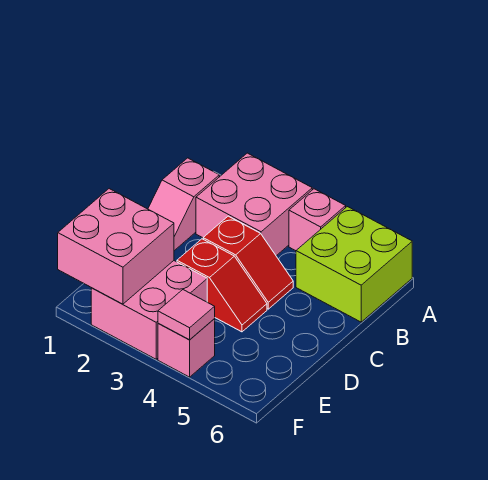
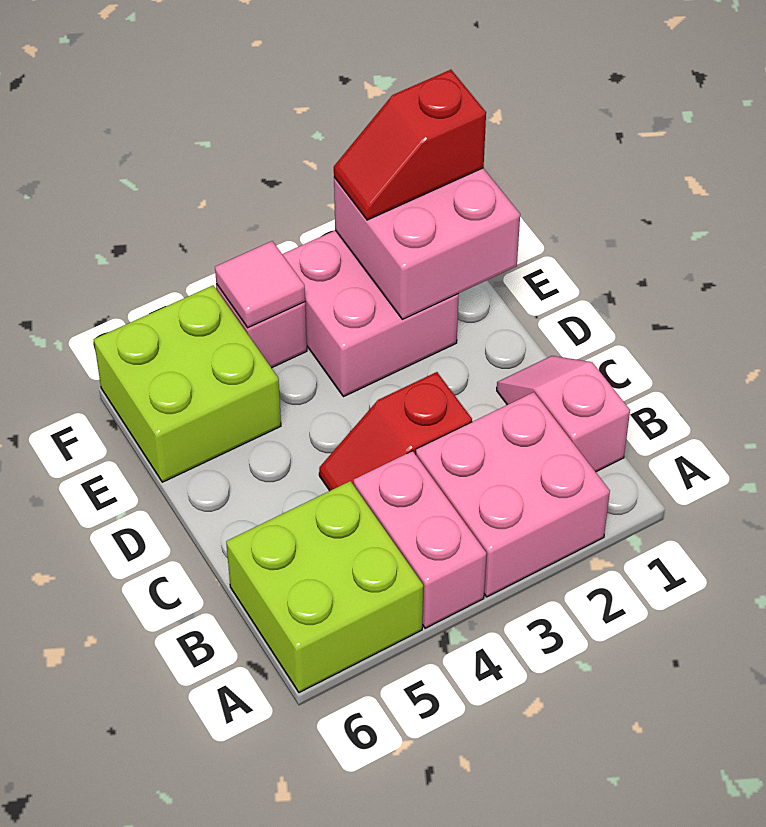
pink 1x1 brick [289,189,346,251] -> pink 1x2 brick [354,451,487,628]
red 1x2 slope [177,239,267,332] -> red 1x2 slope moved to [334,70,486,220]
none -> lime 2x2 brick [94,285,281,482]

